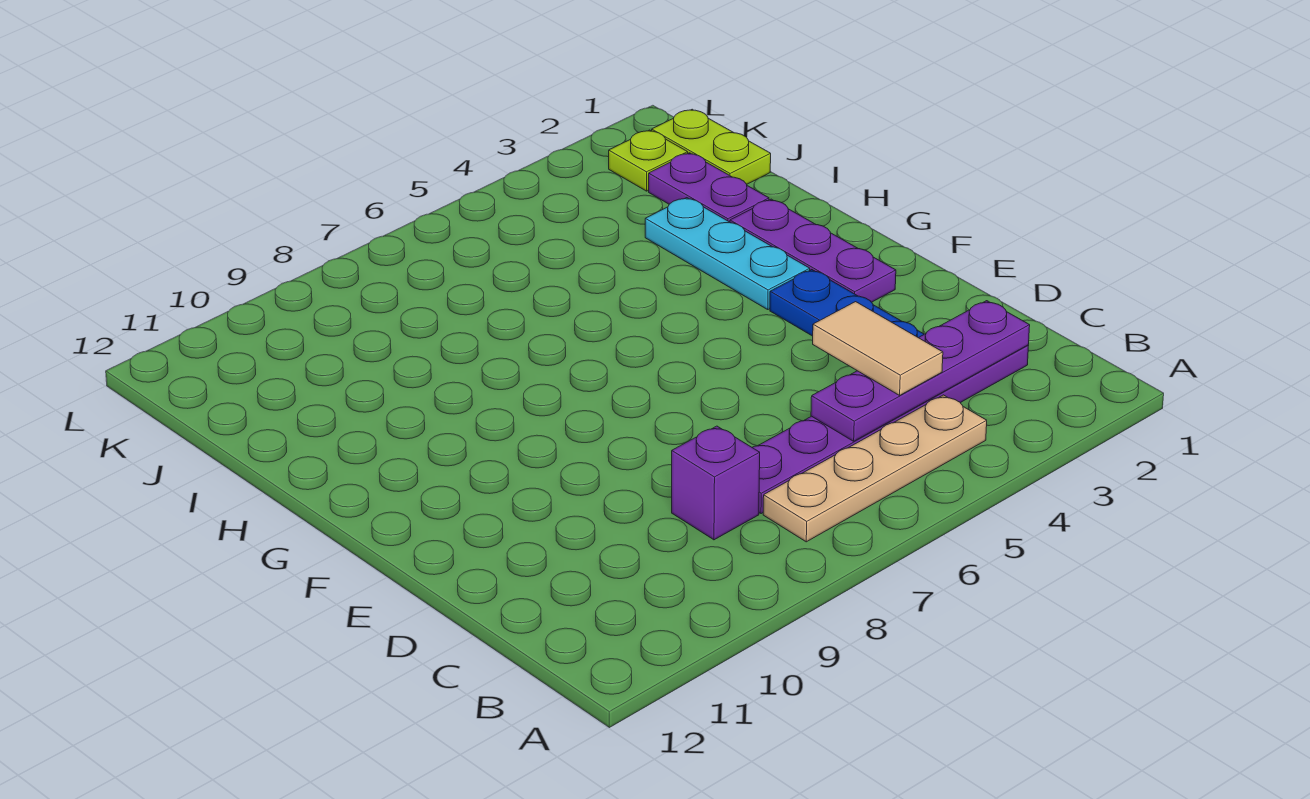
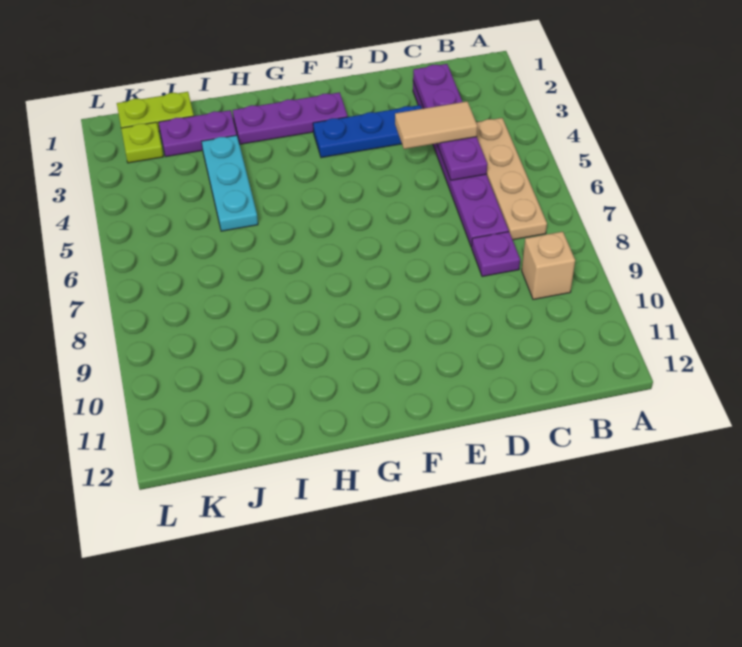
none -> tan 1x1 brick [522,232,575,299]
purple 1x1 brick [672,426,760,540] -> purple 1x1 plate [472,232,520,277]
cyan 1x3 plate [645,198,810,309] -> cyan 1x3 plate turned to [202,135,258,231]

